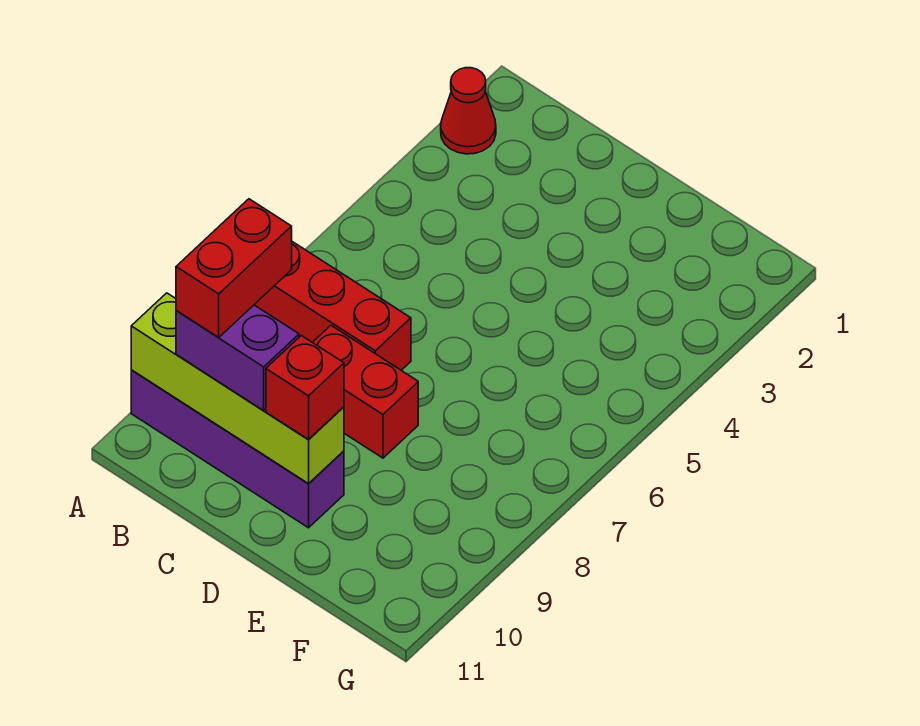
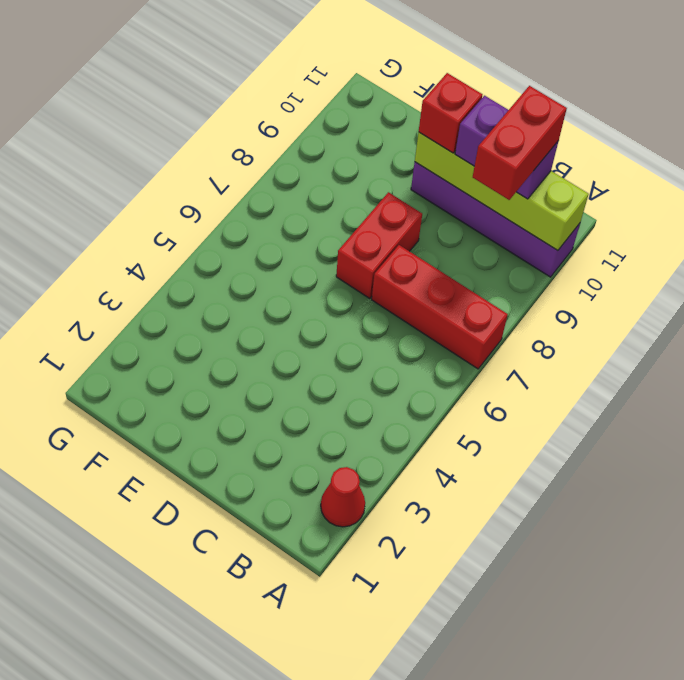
red 1x2 brick [313,325,418,458] -> red 1x2 brick turned to [336,192,422,299]

